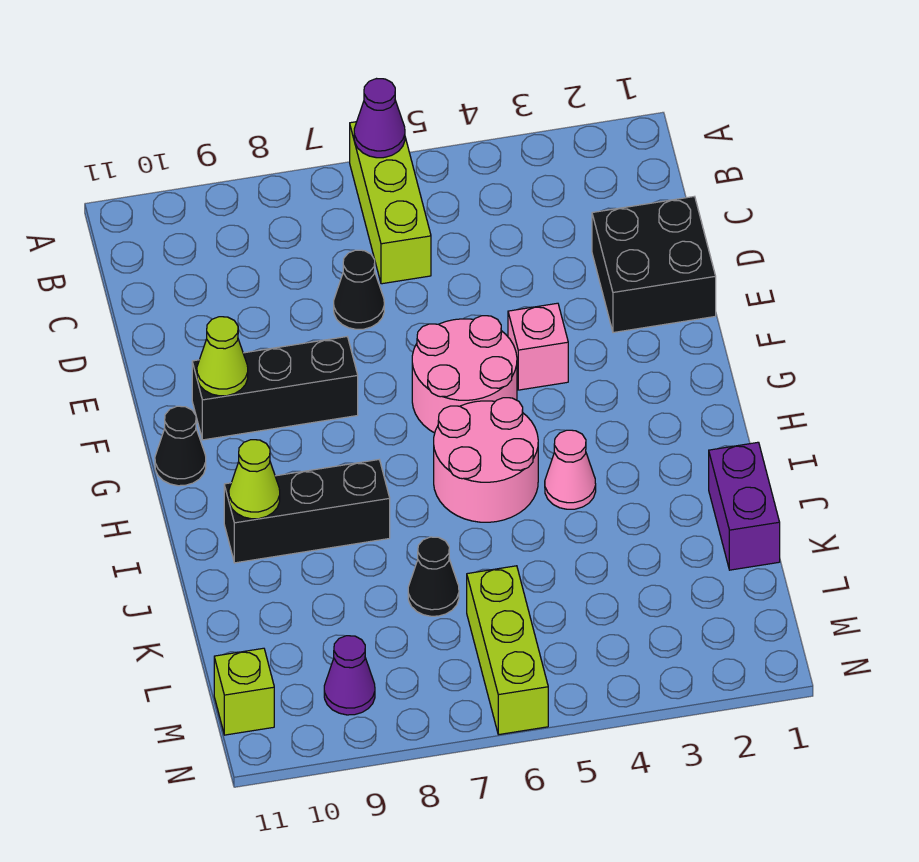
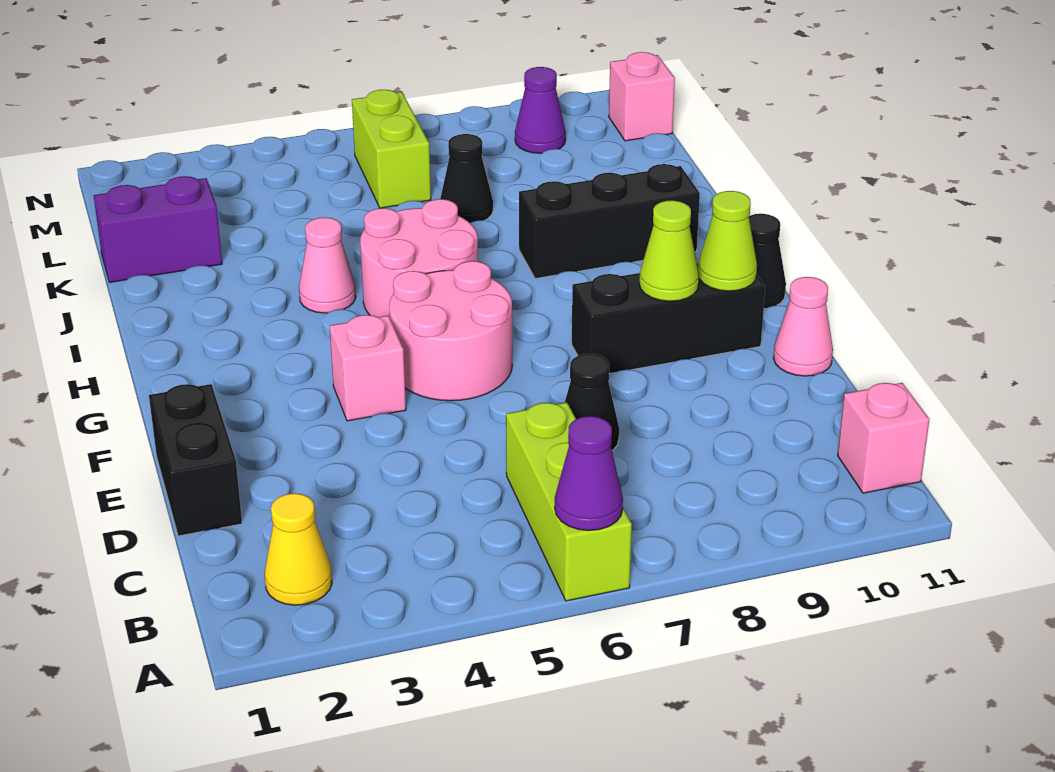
none -> yellow 1x1 cone [265,493,332,605]
none -> pink 1x1 brick [838,383,929,493]
black 2x2 brick [592,196,716,333] -> black 1x2 brick [149,384,242,536]
none -> pink 1x1 cone [773,277,833,376]
lime 1x1 cone [229,440,280,519] -> lime 1x1 cone moved to [639,200,699,301]
purple 1x2 brick [709,442,780,570] -> purple 1x2 brick turned to [94,176,222,282]
lime 1x3 brick [467,566,548,735] -> lime 1x2 brick [352,90,431,208]
lime 1x1 brick [214,648,274,735] -> pink 1x1 brick [609,52,675,141]

